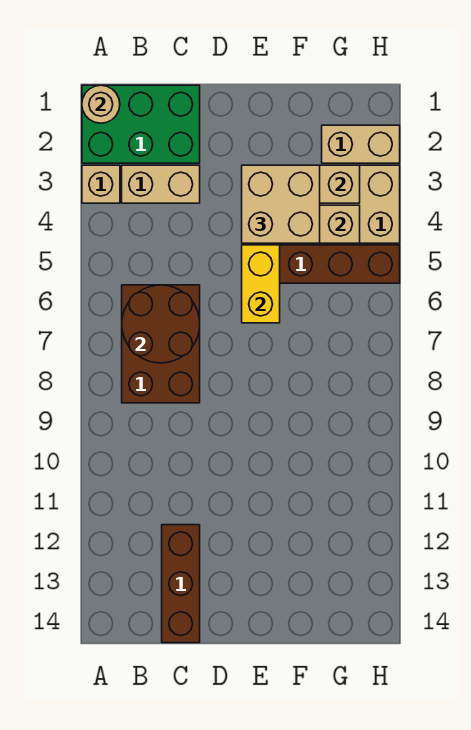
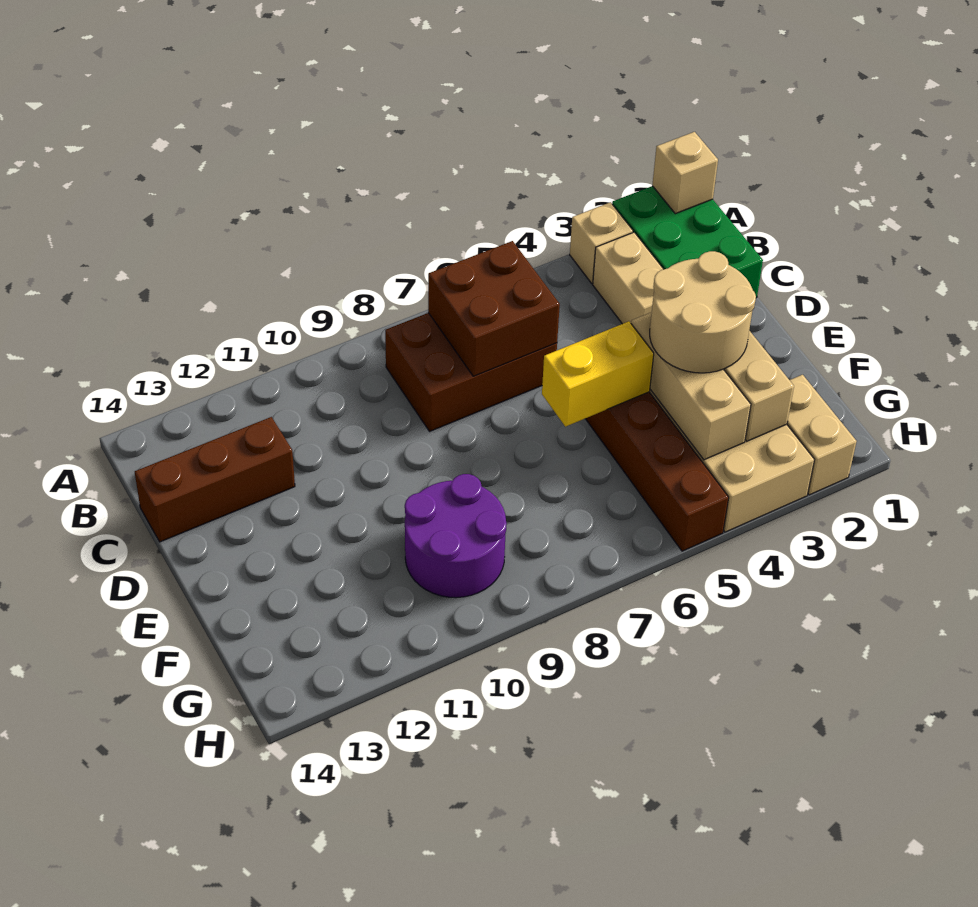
tan 1x1 round brick [82,85,120,123] -> tan 1x1 brick [652,132,718,214]
brown 2x2 round brick [122,285,200,363] -> brown 2x2 brick [428,241,560,376]
tan 2x2 brick [242,165,320,243] -> tan 2x2 round brick [650,251,756,373]
none -> purple 2x2 round brick [405,474,507,598]

